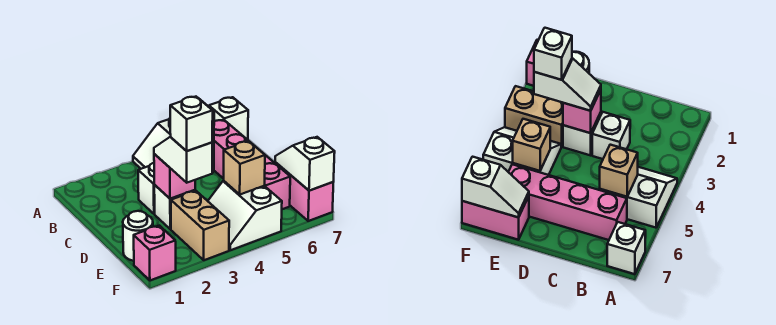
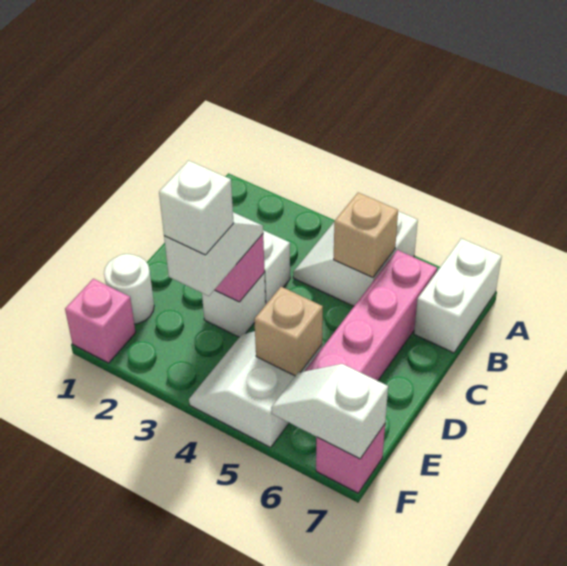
white 1x1 brick [209,97,248,140] -> white 1x2 brick [414,238,502,353]
tan 1x2 brick [171,191,229,260] -> none
pink 1x2 brick [275,162,333,221] -> pink 1x1 brick [316,424,385,493]
white 1x2 slope [275,137,335,191] -> white 1x2 slope turned to [271,364,388,459]

